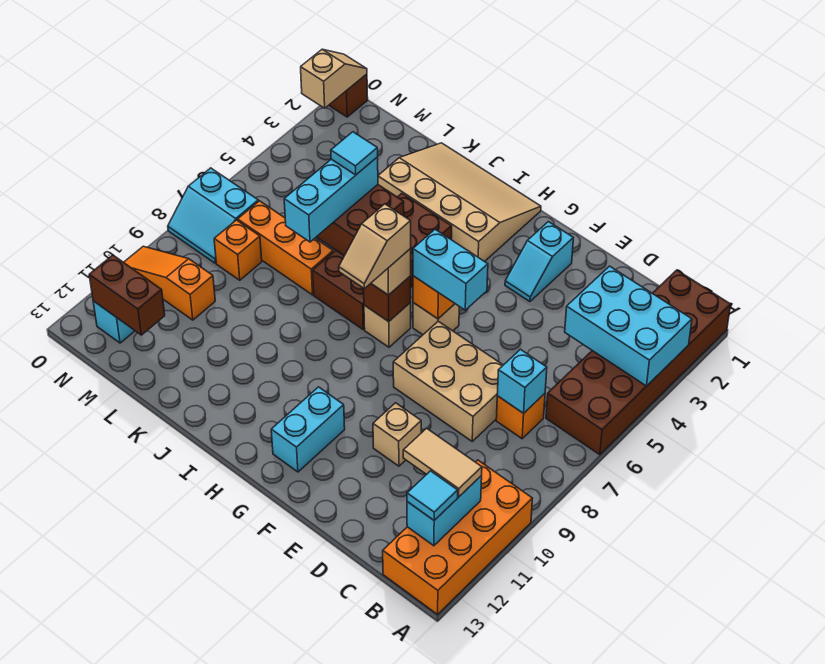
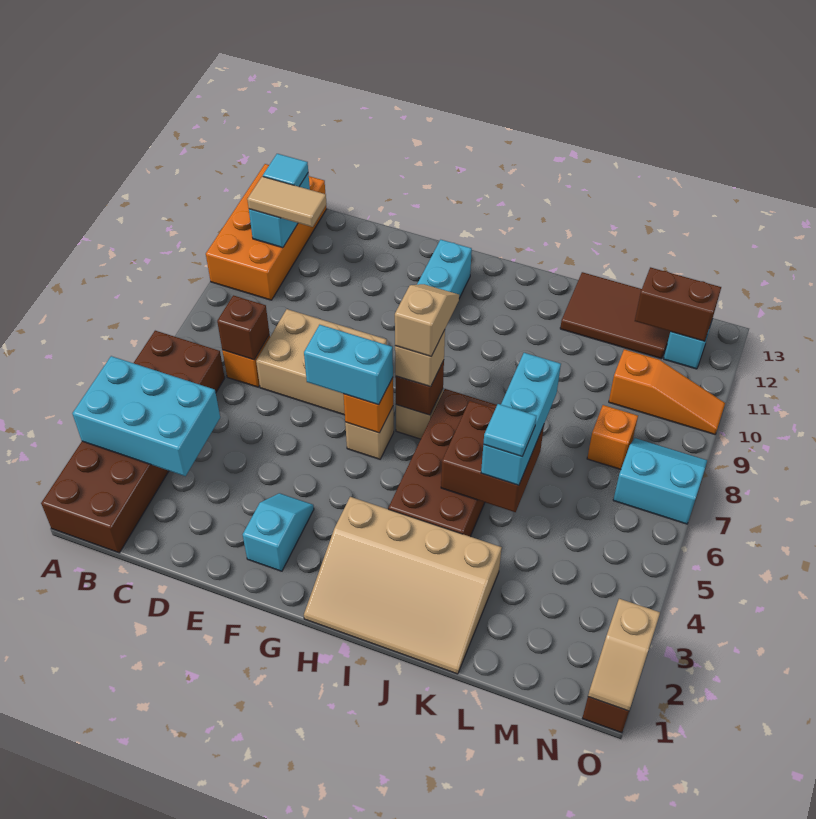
cyan 1x1 brick [497,349,547,413] -> brown 1x1 brick [217,295,270,360]
tan 1x1 brick [373,403,421,466] -> none
orange 1x3 brick [238,201,333,295] -> none
none -> brown 2x3 tile [560,272,670,359]

